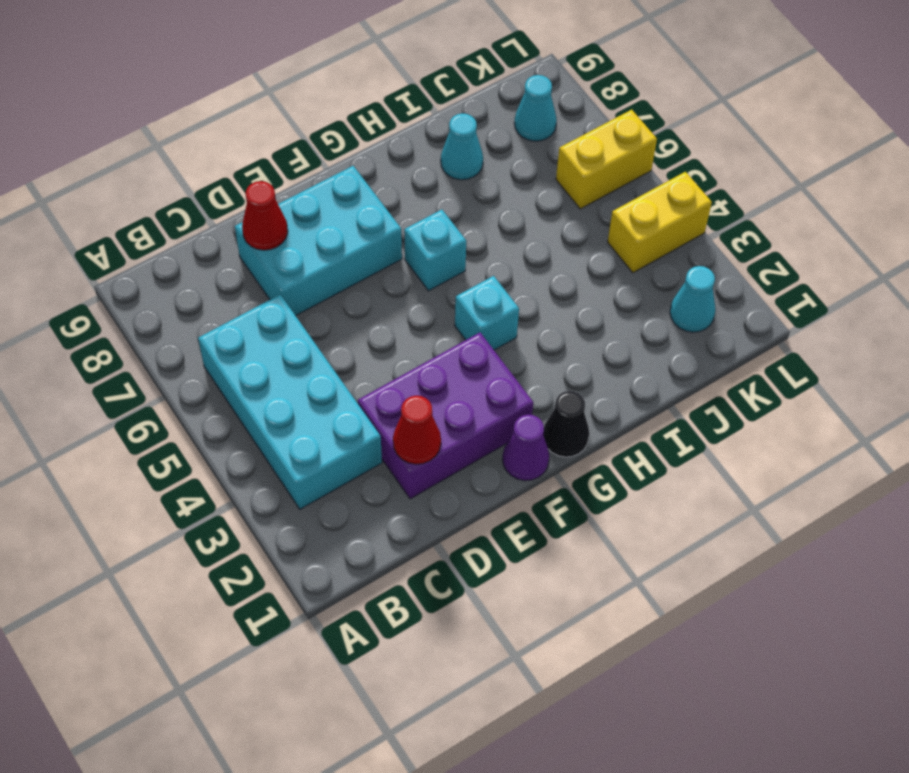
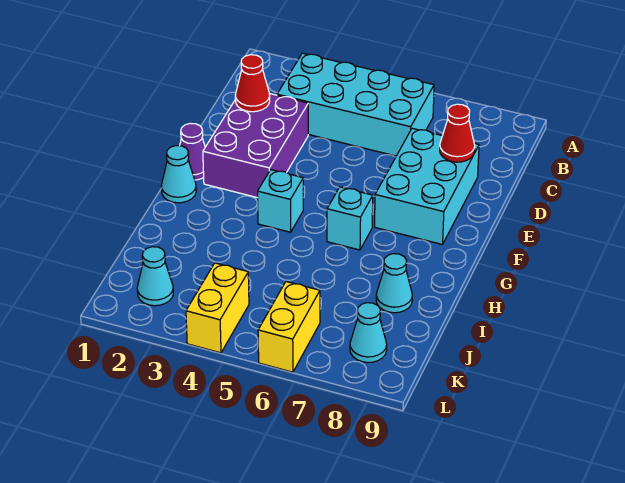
black 1x1 cone [543,391,589,457] -> cyan 1x1 cone [161,146,196,203]

